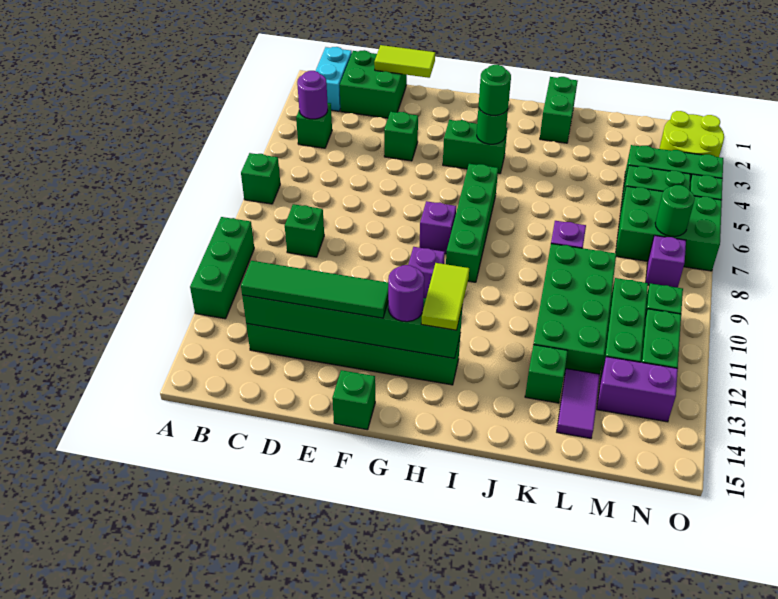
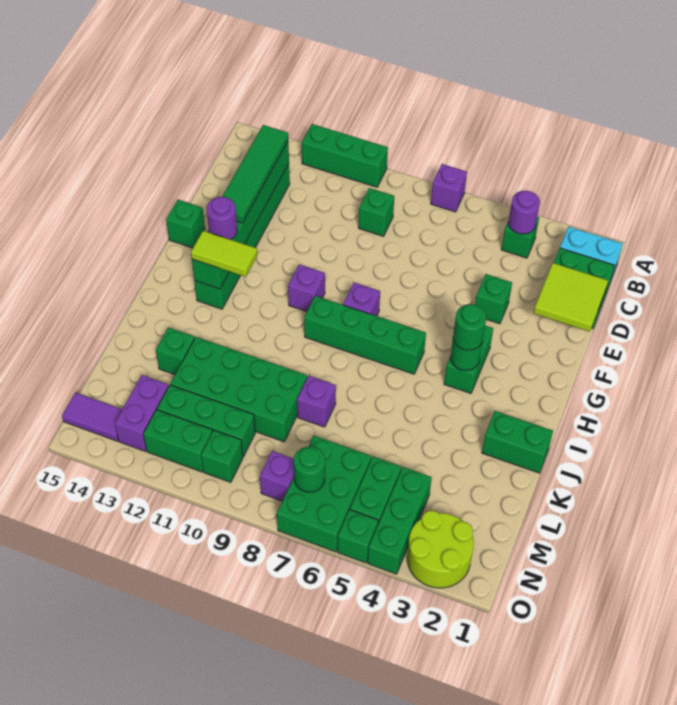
green 1x1 brick [241,153,280,204] -> purple 1x1 brick [431,164,467,212]
lime 1x2 tile [374,45,435,78] -> lime 2x2 tile [534,263,608,332]
purple 1x2 tile [557,369,600,438] -> purple 1x2 tile moved to [62,393,122,441]

